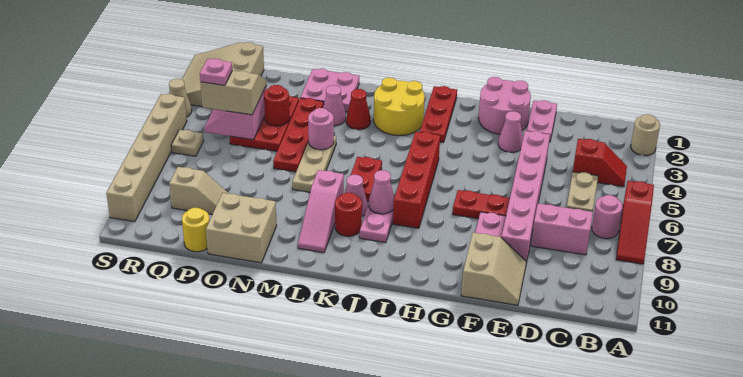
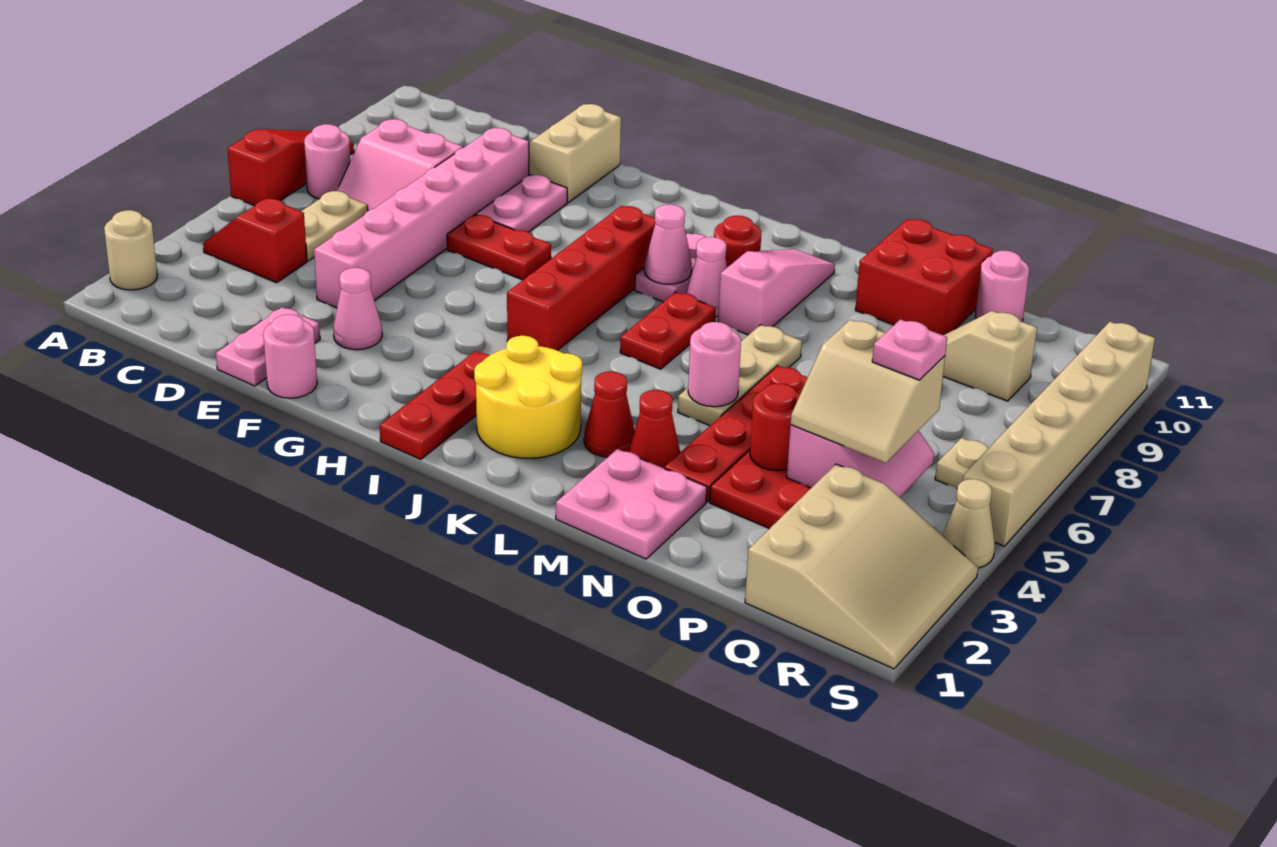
pink 2x2 round brick [478,77,531,134] -> pink 1x1 round brick [263,314,317,398]
pink 1x1 cone [323,85,346,126] -> red 1x1 cone [629,390,680,468]
tan 2x2 brick [206,193,277,263] -> red 2x2 brick [855,219,993,335]
yellow 1x1 round brick [182,208,210,252] -> pink 1x1 round brick [975,251,1029,322]

